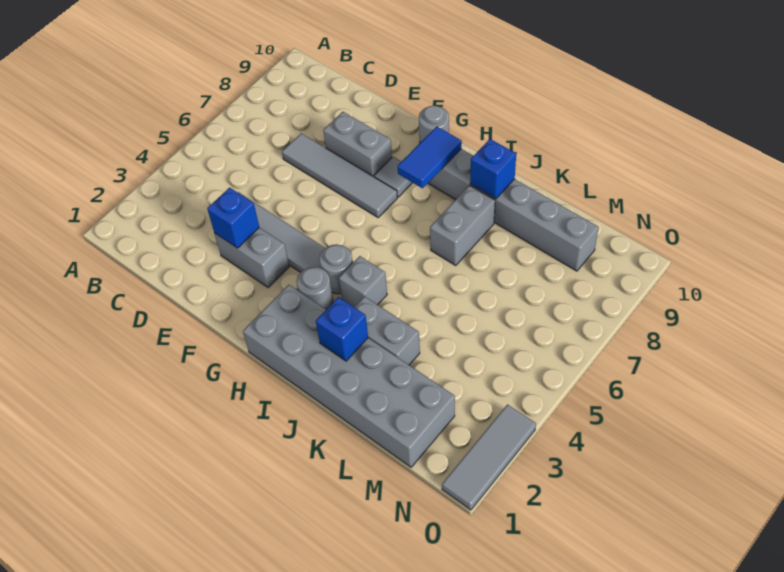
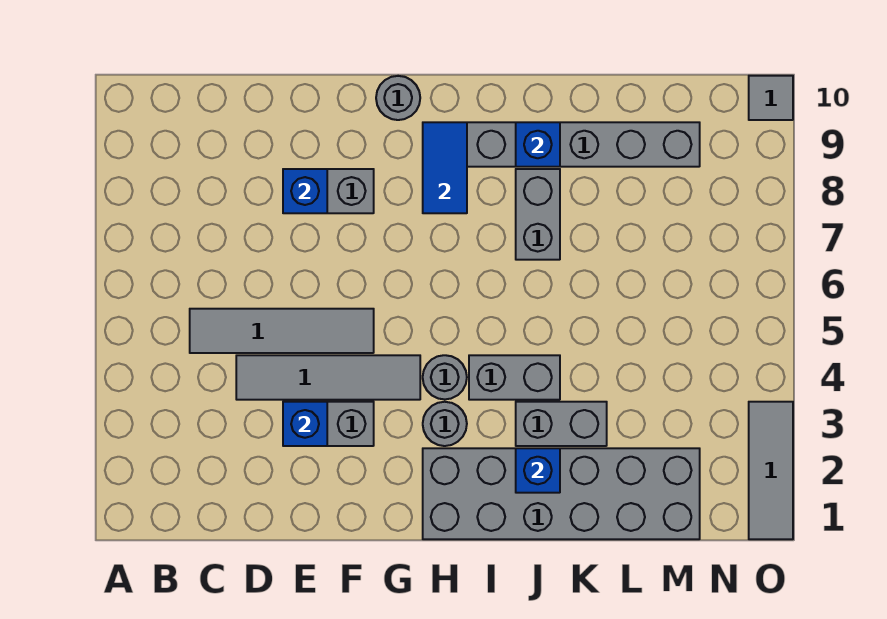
grey 1x4 tile [282,133,397,217] -> grey 1x4 tile moved to [190,309,374,353]
none -> blue 1x1 brick [283,169,327,213]
grey 1x1 tile [374,157,412,197] -> grey 1x1 tile moved to [749,76,793,120]
grey 1x1 brick [339,256,387,307] -> grey 1x2 brick [469,355,560,400]

